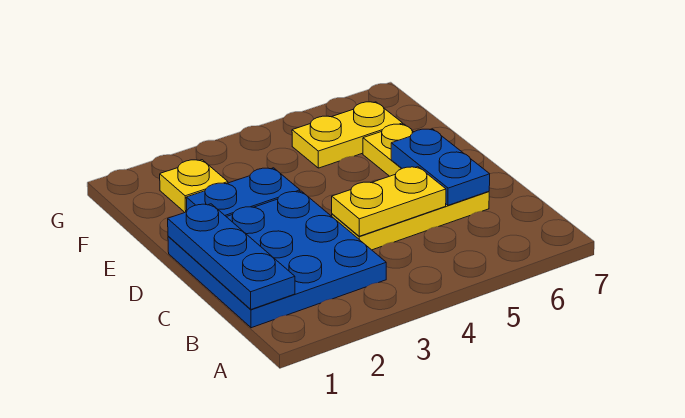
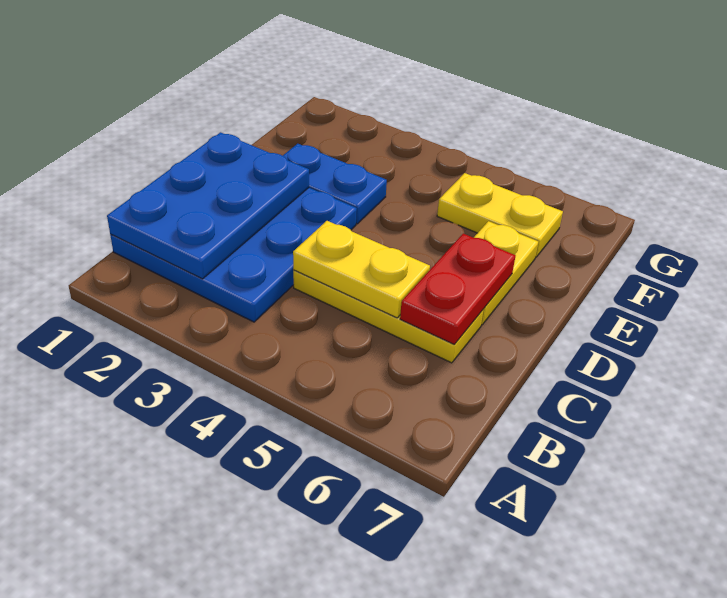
blue 1x3 plate [168,204,295,309] -> blue 2x3 plate [107,132,309,279]
blue 1x2 plate [391,129,490,205] -> red 1x2 plate [400,234,516,344]
yellow 1x1 plate [160,160,228,212] -> none

